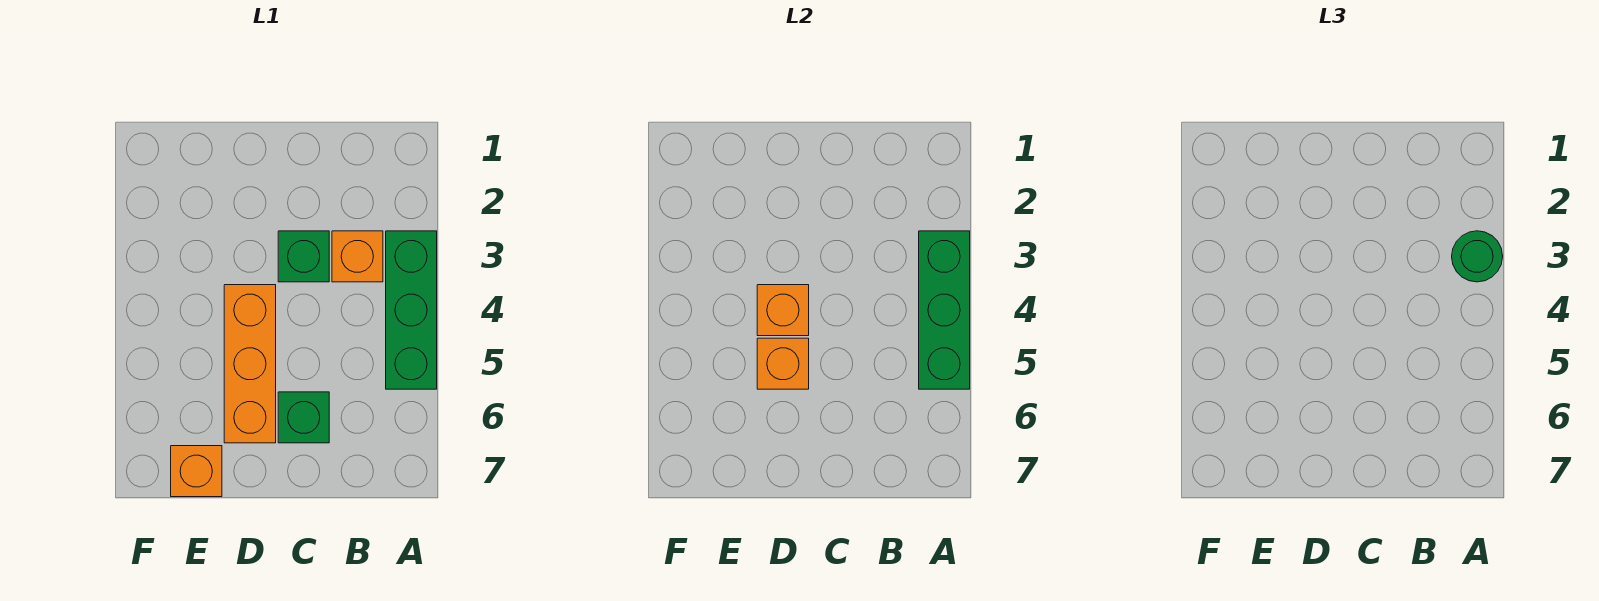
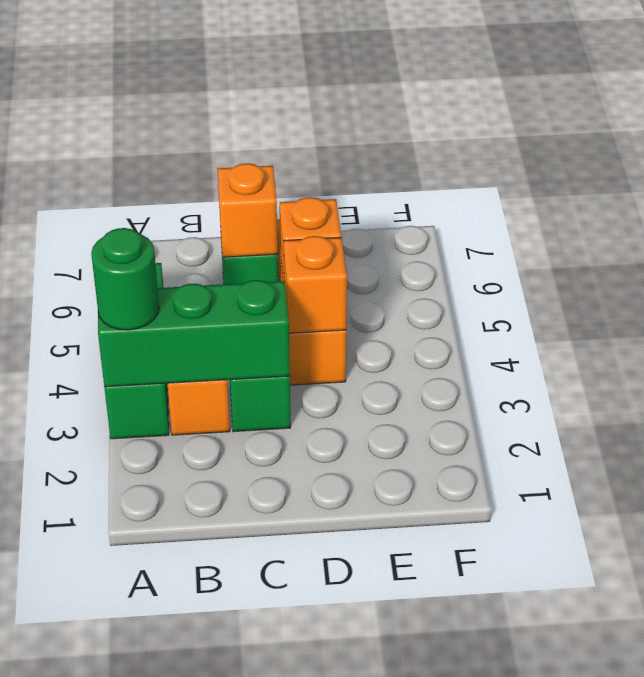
green 1x3 brick [919,231,970,389] -> green 1x3 brick turned to [98,280,290,387]
orange 1x1 brick [171,446,222,497] -> orange 1x1 brick moved to [218,163,278,257]

